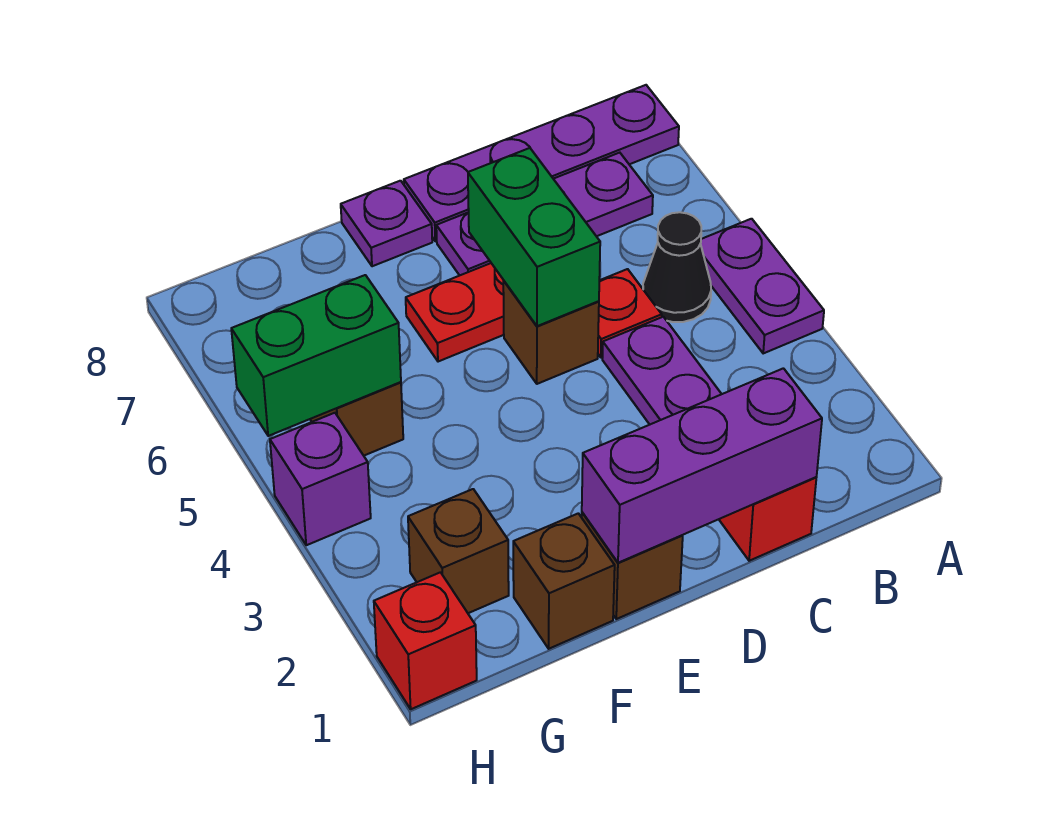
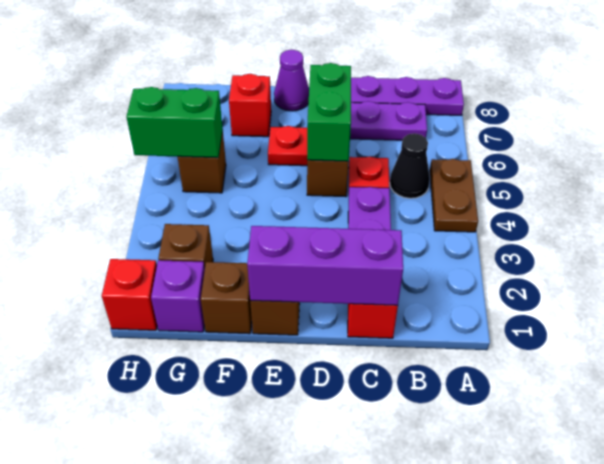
purple 1x2 plate [700,219,824,353] -> brown 1x2 plate [430,159,478,232]
purple 1x1 plate [341,181,432,266] -> purple 1x1 cone [274,50,309,111]
none -> red 1x1 brick [229,74,271,137]
purple 1x1 brick [270,413,371,545] -> purple 1x1 brick moved to [151,260,205,332]

